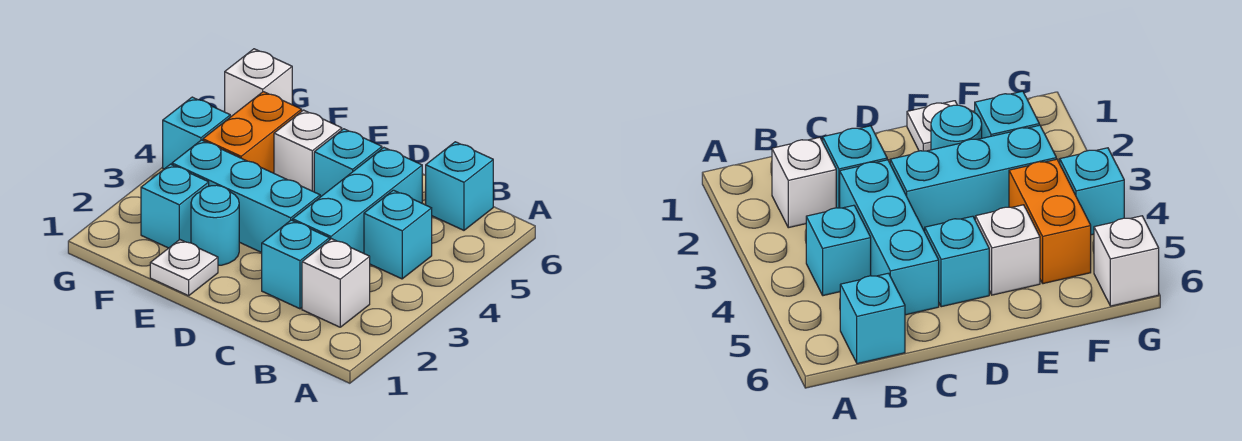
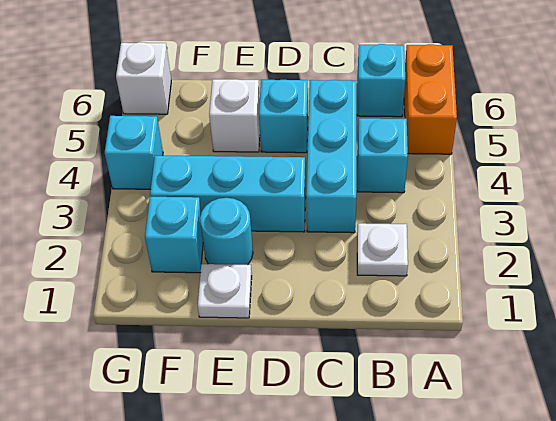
white 1x1 brick [302,239,370,327] -> white 1x1 plate [357,223,408,276]
cyan 1x1 brick [262,220,330,309] -> none
orange 1x2 brick [203,92,302,173] -> orange 1x2 brick moved to [404,44,457,154]

